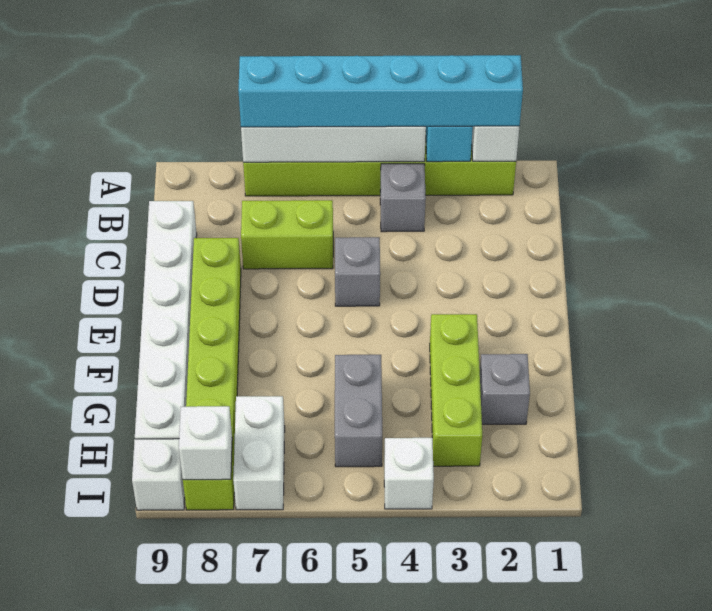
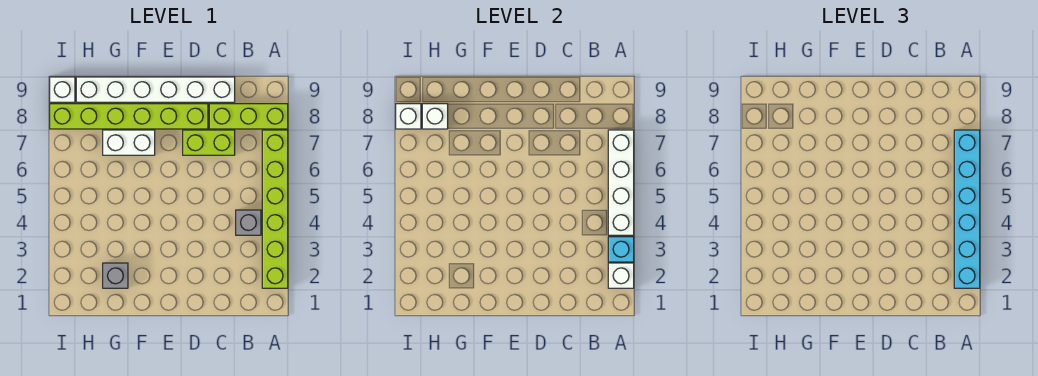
lime 1x2 brick [241,200,333,269] -> lime 1x2 brick turned to [183,130,235,155]
grey 1x1 brick [335,237,380,306] -> none
lime 1x3 brick [430,314,482,466] -> lime 1x3 brick moved to [209,104,288,129]
grey 1x2 brick [335,355,382,467] -> none
white 1x2 brick [233,396,285,510] -> white 1x2 brick moved to [103,130,155,155]
white 1x1 brick [384,438,434,509] -> white 1x1 brick moved to [422,104,448,129]

